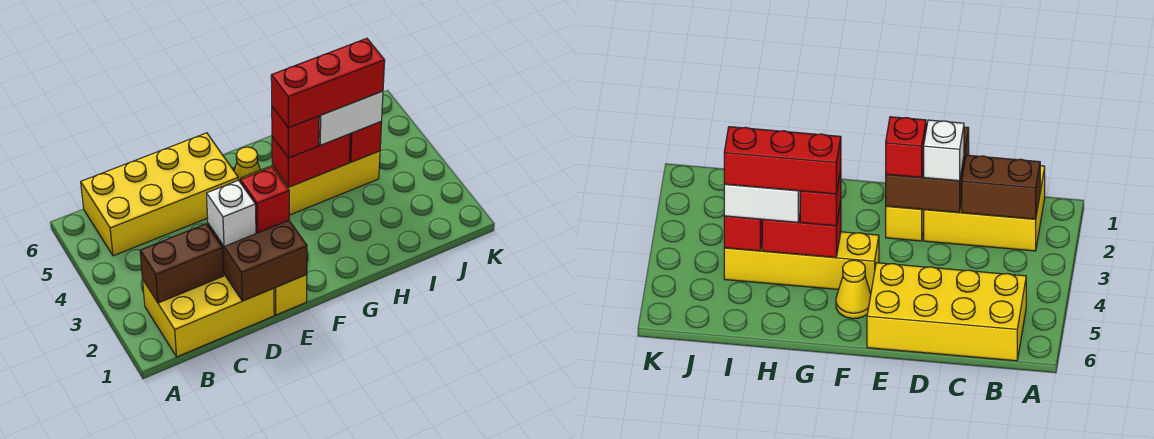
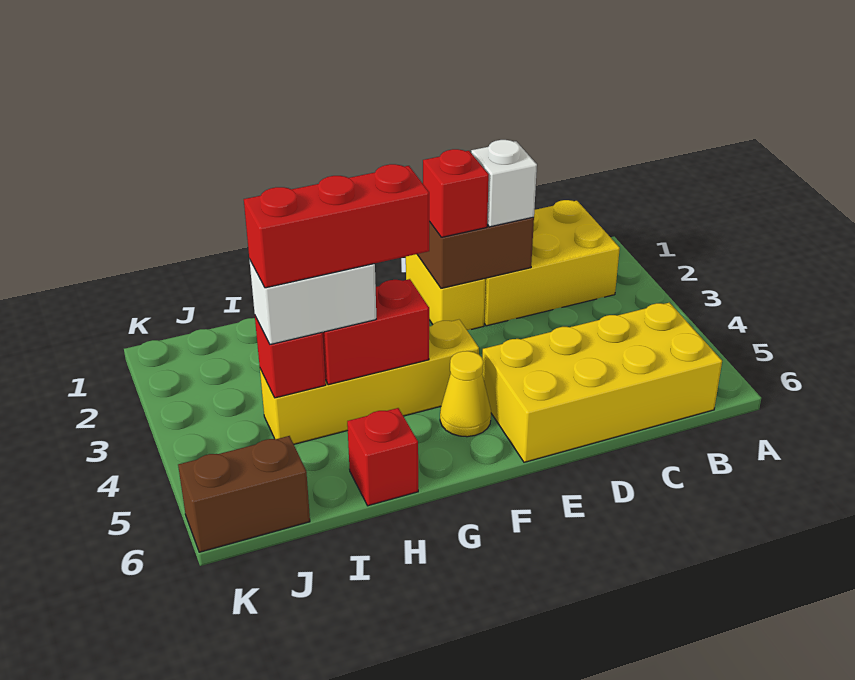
brown 1x2 brick [140,224,224,303] -> brown 1x2 brick moved to [178,436,310,552]
red 1x1 brick [272,107,319,158] -> red 1x1 brick moved to [347,408,418,506]

